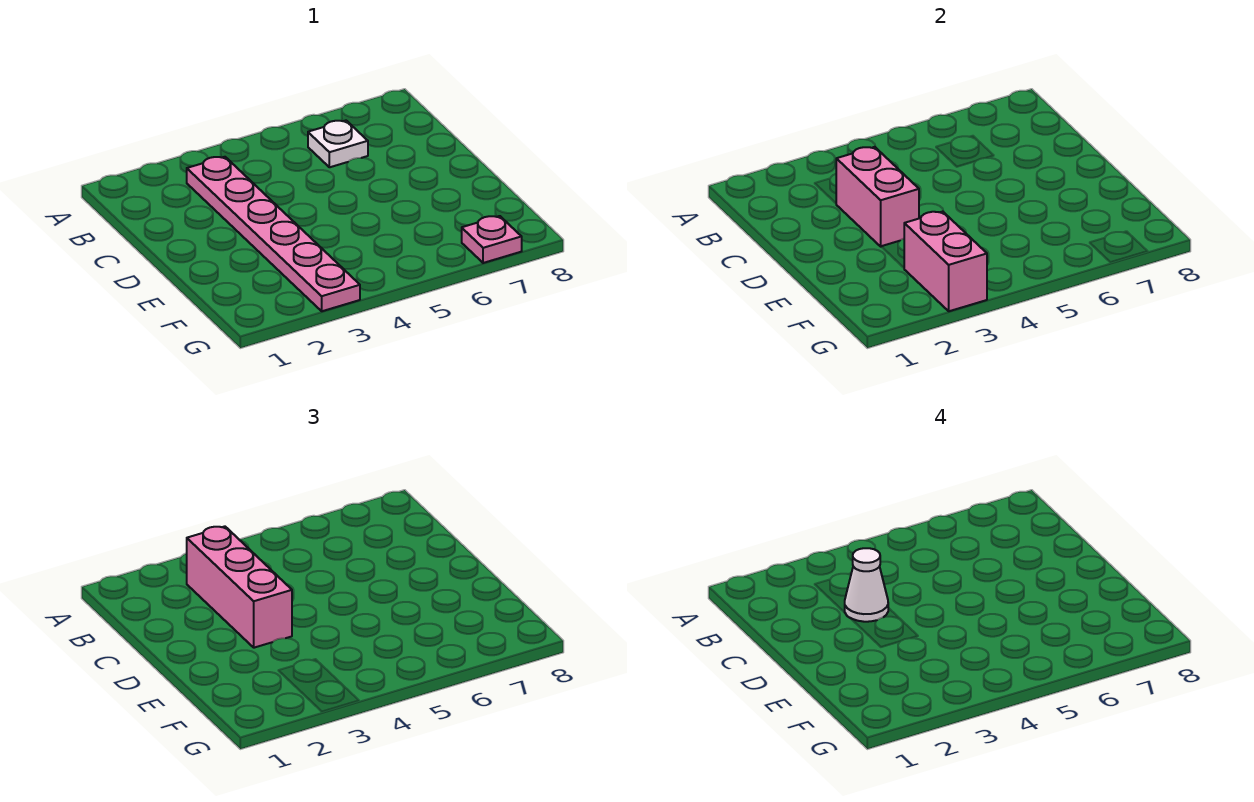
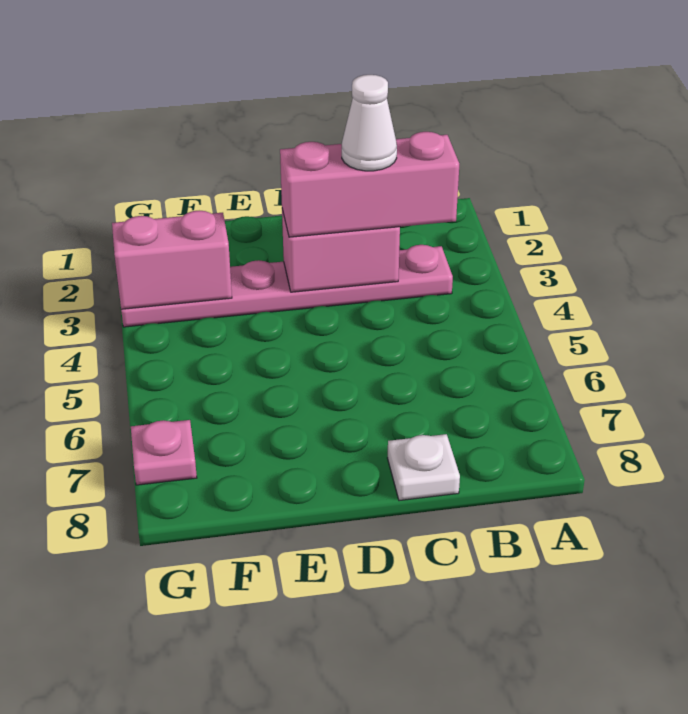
white 1x1 plate [308,121,368,167] -> white 1x1 plate moved to [387,434,460,501]

